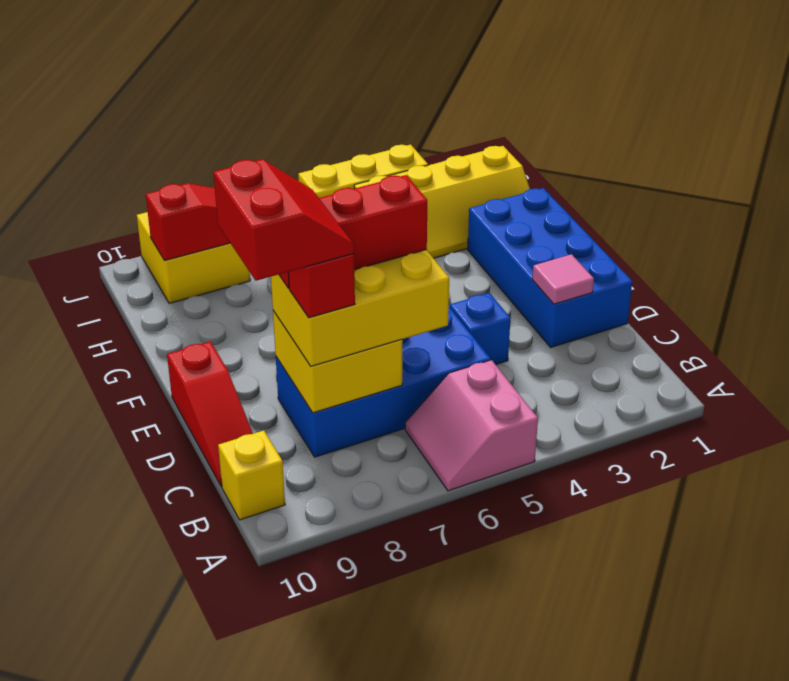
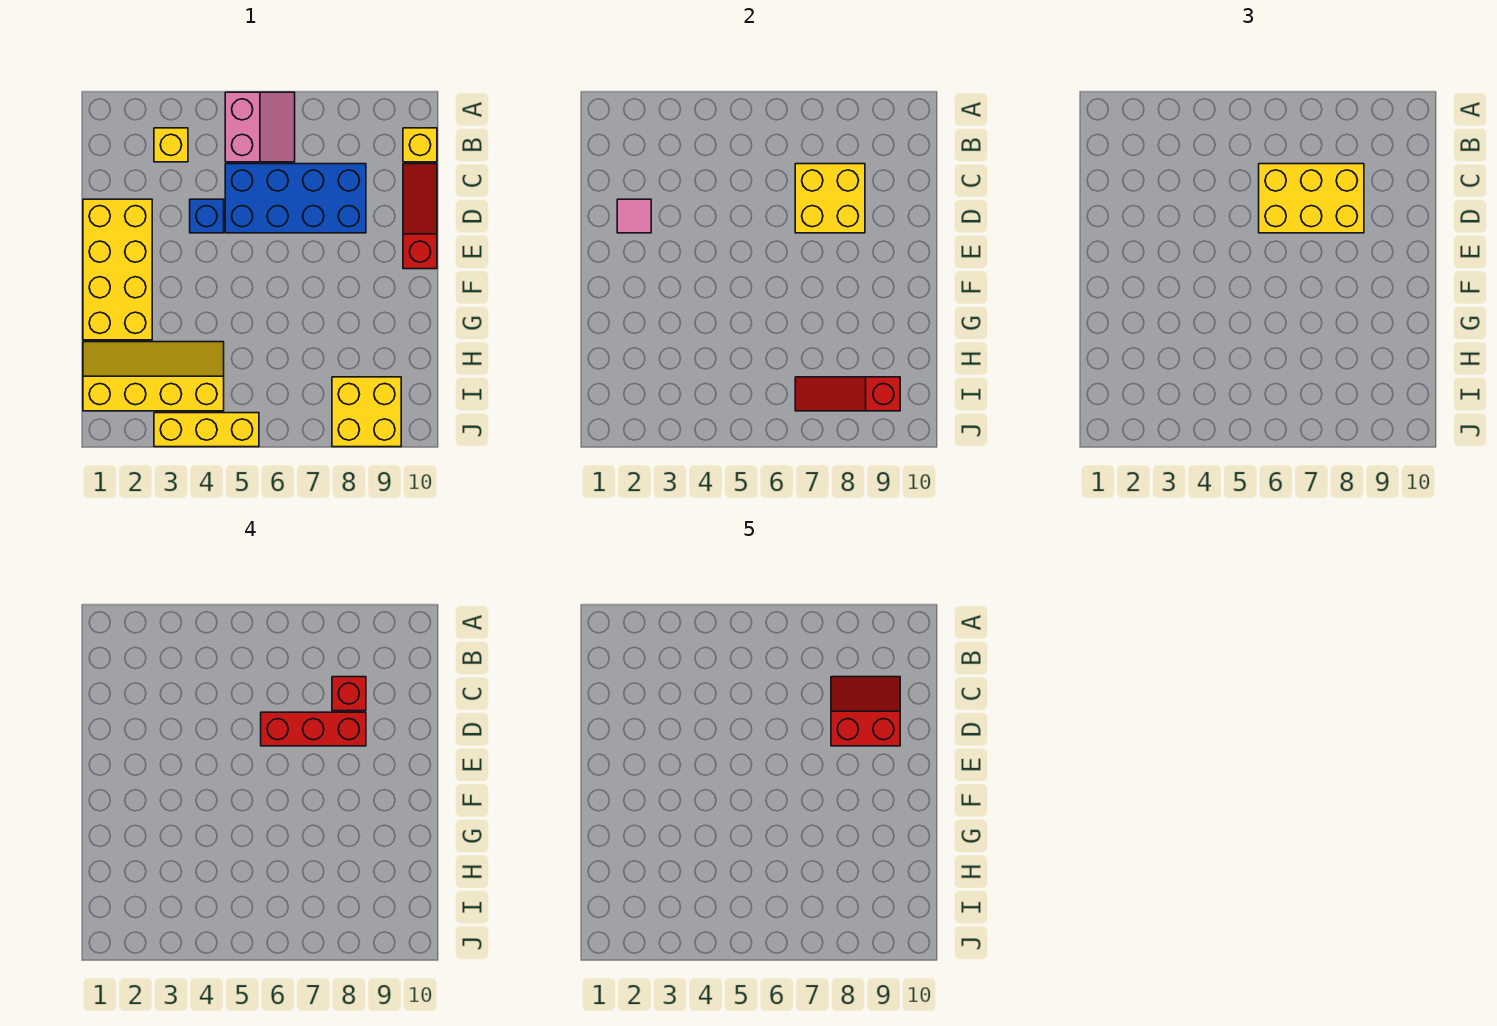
none -> yellow 1x1 brick [154,128,188,162]
red 2x2 slope [213,159,354,281] -> red 2x2 slope turned to [831,677,900,746]
blue 2x4 brick [468,188,632,347] -> yellow 2x4 brick [83,199,152,340]

